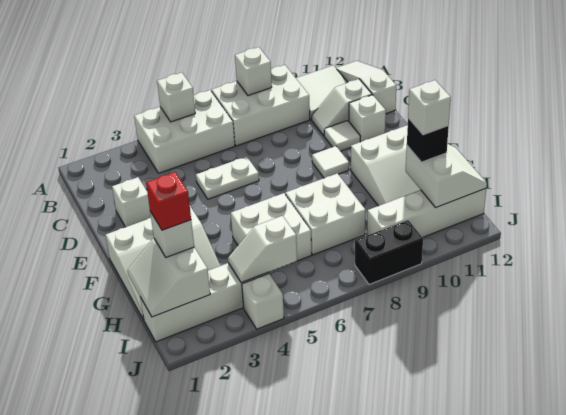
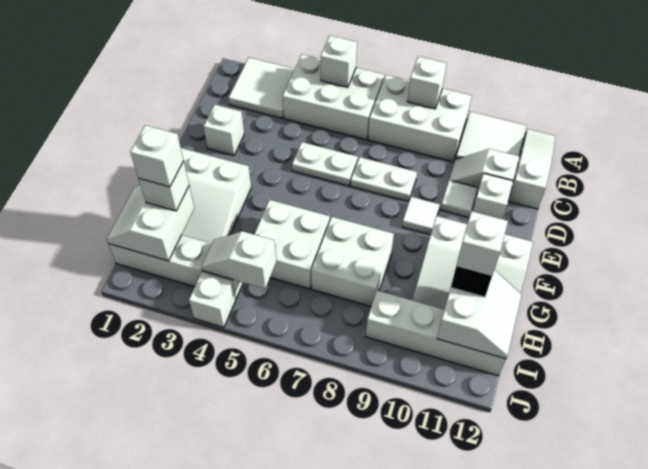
none -> white 2x2 tile [229,58,295,118]
none -> white 1x2 plate [351,157,417,202]
red 1x1 brick [146,172,191,230] -> white 1x1 brick [130,125,184,187]
black 1x2 brick [355,220,423,284] -> none

